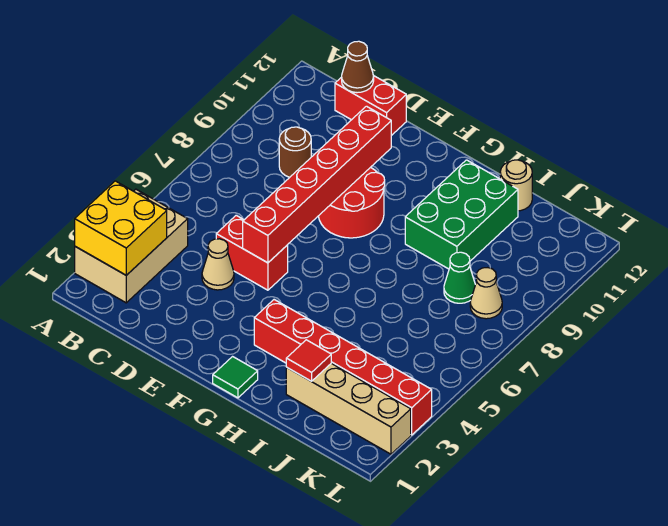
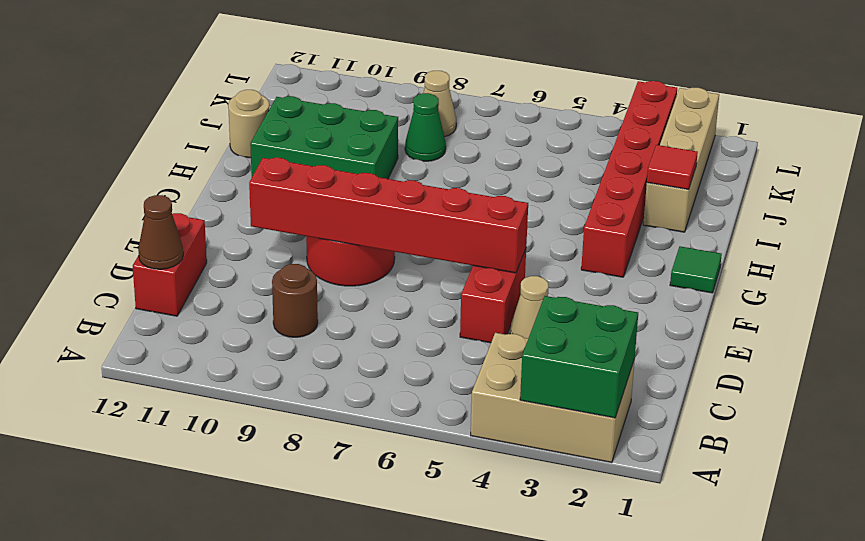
yellow 2x2 brick [75,181,167,275] -> green 2x2 brick [520,296,638,418]

